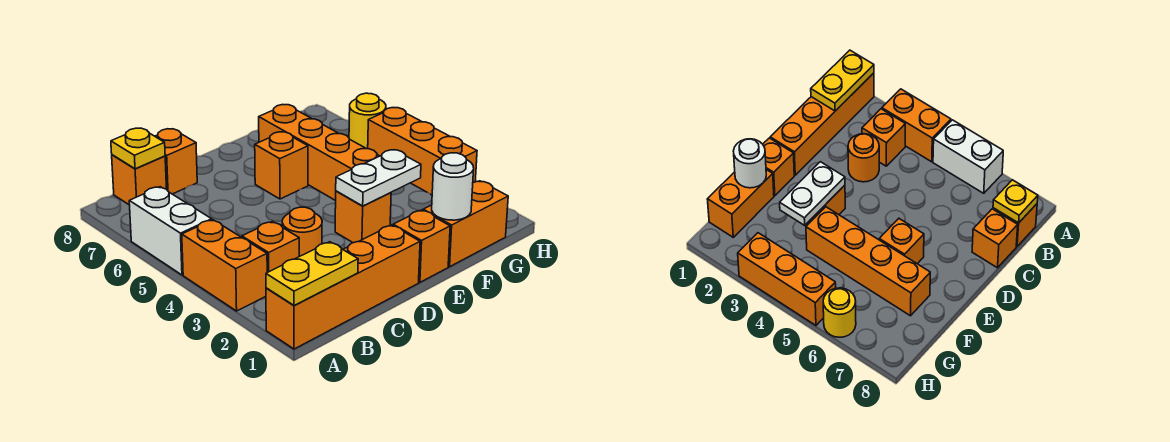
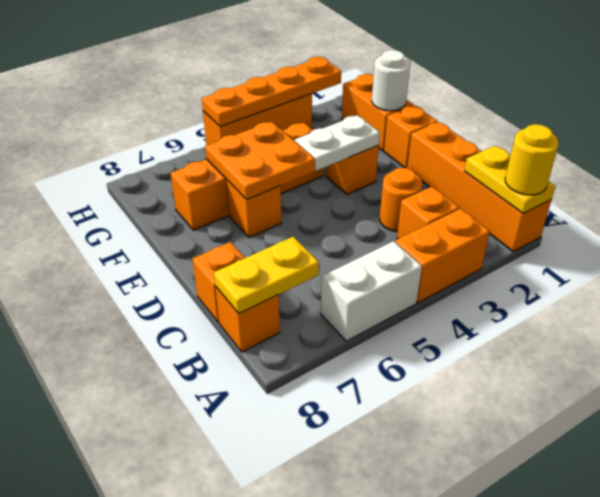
yellow 1x1 plate [111,128,165,169] -> yellow 1x2 plate [214,237,319,314]
white 1x2 plate [336,150,421,206] -> white 1x2 plate turned to [295,115,380,171]
none -> orange 2x2 plate [205,122,315,200]
none -> orange 1x4 plate [202,57,341,127]
yellow 1x1 round brick [349,93,386,149] -> yellow 1x1 round brick moved to [505,124,559,195]

